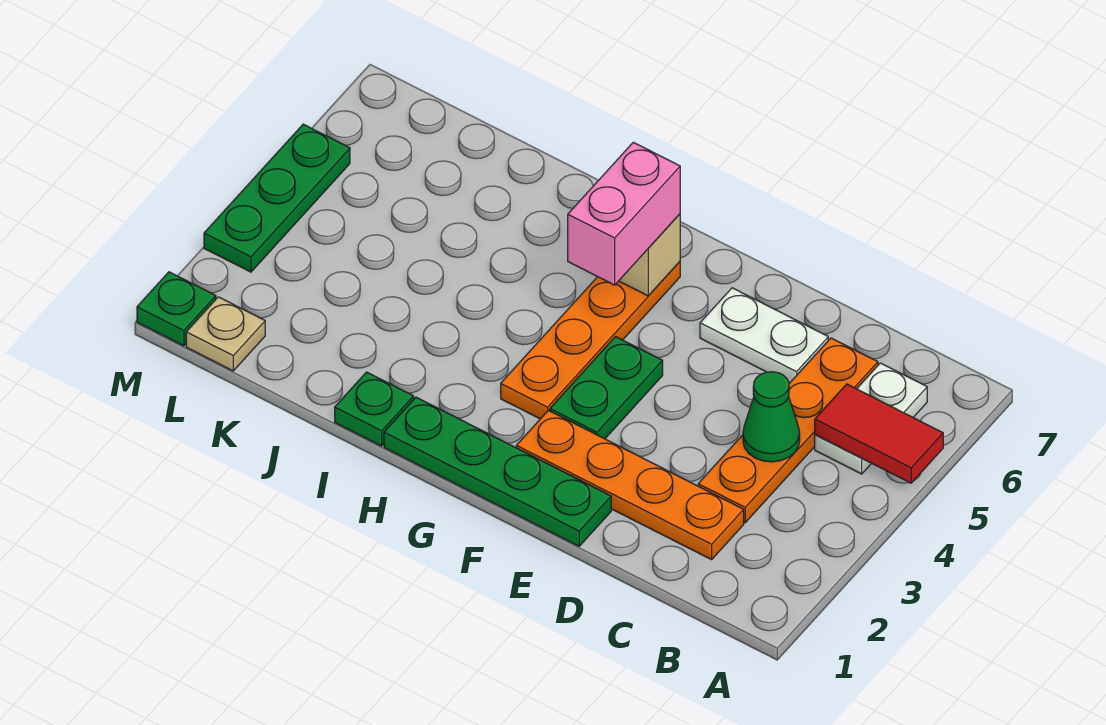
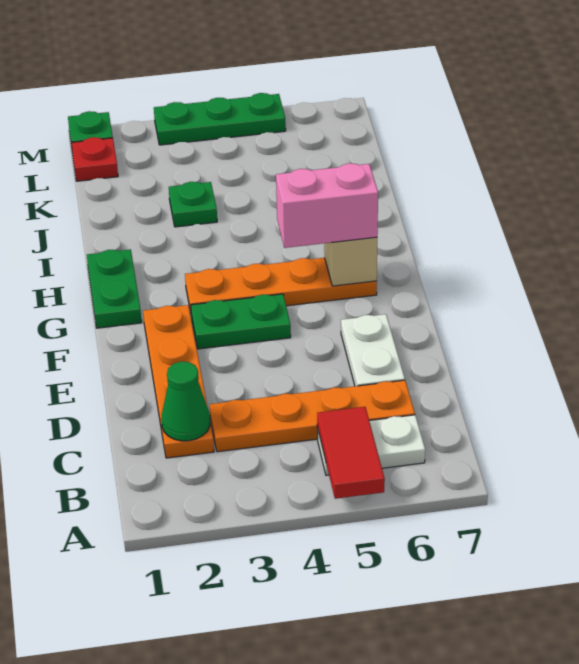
green 1x1 cone [743,372,800,462] -> green 1x1 cone moved to [161,362,210,441]
green 1x4 plate [384,397,611,546] -> green 1x2 plate [87,249,142,328]
green 1x1 plate [335,372,414,446] -> green 1x1 plate moved to [169,182,217,227]
tan 1x1 plate [186,297,265,371] -> red 1x1 plate [71,137,118,181]

